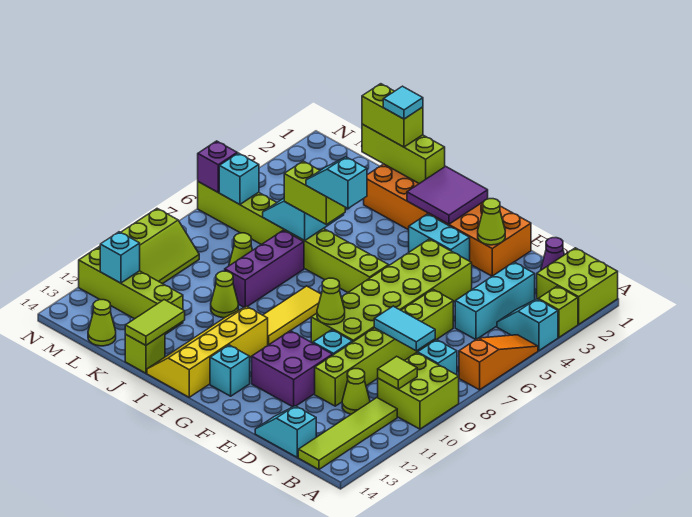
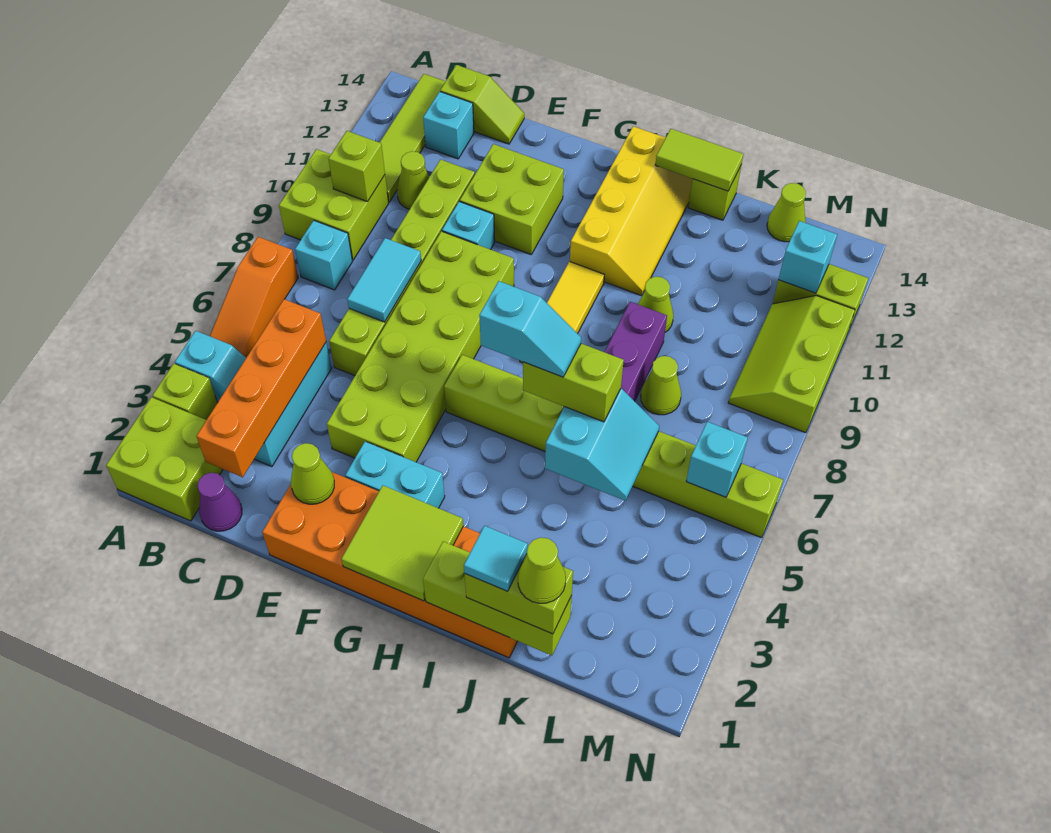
lime 1x1 tile [378,356,417,389] -> lime 1x1 brick [329,131,385,202]
none -> orange 1x4 brick [196,299,326,477]
cyan 1x2 tile [374,306,435,351] -> cyan 1x2 tile turned to [347,238,421,322]
cyan 1x2 slope [255,406,316,457] -> lime 1x2 slope [440,65,524,144]
purple 2x2 brick [252,331,333,407] -> lime 2x2 brick [460,144,564,254]
lime 1x1 cone [317,278,345,325] -> lime 1x1 cone moved to [518,537,566,603]
purple 2x2 tile [407,166,488,224] -> lime 2x2 tile [341,486,463,601]
cyan 1x1 brick [210,345,250,396] -> cyan 1x1 brick moved to [423,92,474,159]
lime 1x2 tile [125,300,185,345] -> lime 1x2 tile turned to [655,129,743,191]
lime 1x4 brick [79,248,183,334] -> lime 1x2 brick [773,264,868,332]
purple 1x1 brick [198,141,237,193] -> none

